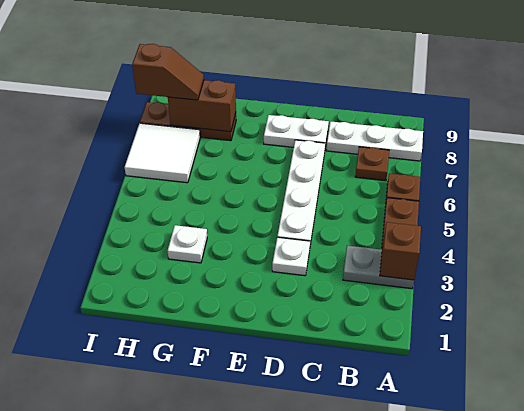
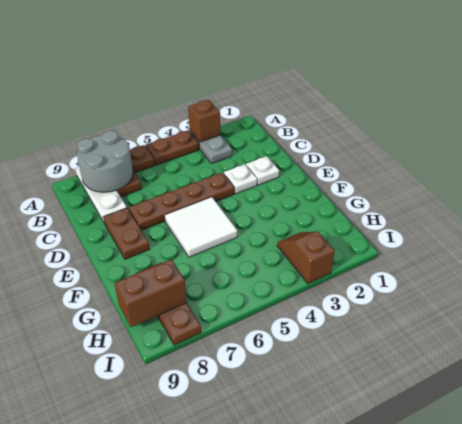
none -> grey 2x2 round brick [77,131,133,192]
white 1x4 plate [277,140,325,245] -> brown 1x4 plate [129,172,235,230]
white 1x2 plate [264,115,329,147] -> brown 1x2 plate [103,208,150,259]
white 1x1 plate [168,225,207,263] -> white 1x1 plate moved to [246,156,279,185]
brown 1x2 brick [168,80,236,132] -> brown 1x2 brick turned to [115,259,187,327]
white 2x2 tile [125,123,200,183] -> white 2x2 tile moved to [165,197,237,257]
brown 1x2 slope [132,44,204,100] -> brown 1x2 slope moved to [277,232,335,284]

